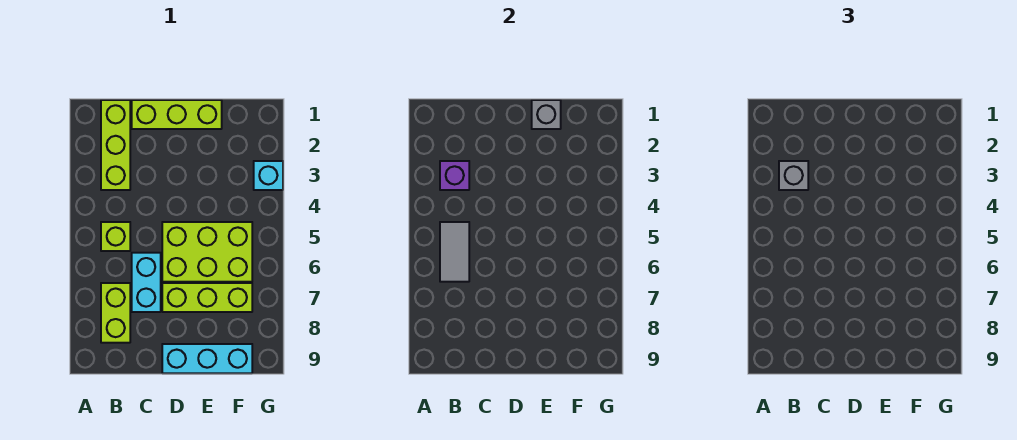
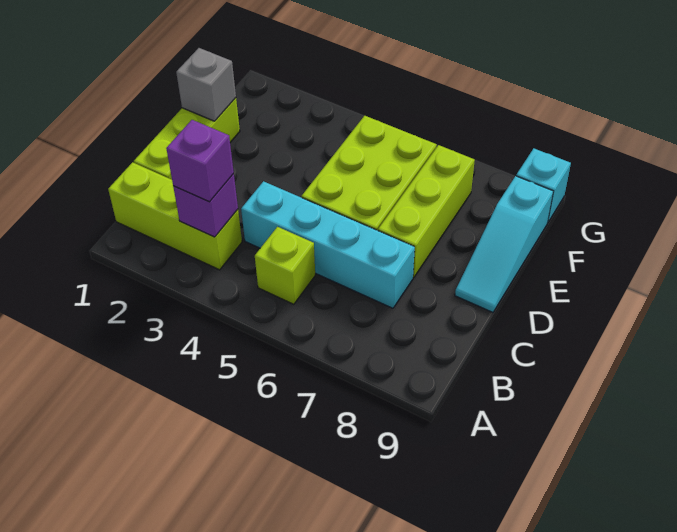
grey 1x1 brick [779,161,808,190] -> purple 1x1 brick [166,120,234,202]
grey 1x2 tile [440,222,469,282] -> none
lime 1x2 brick [101,283,130,343] -> none
cyan 1x2 brick [132,253,161,312] -> cyan 1x4 brick [241,181,415,308]
cyan 1x3 brick [162,344,252,373] -> cyan 1x3 slope [455,176,553,312]
cyan 1x1 brick [254,161,283,190] -> cyan 1x1 brick moved to [516,148,571,222]

